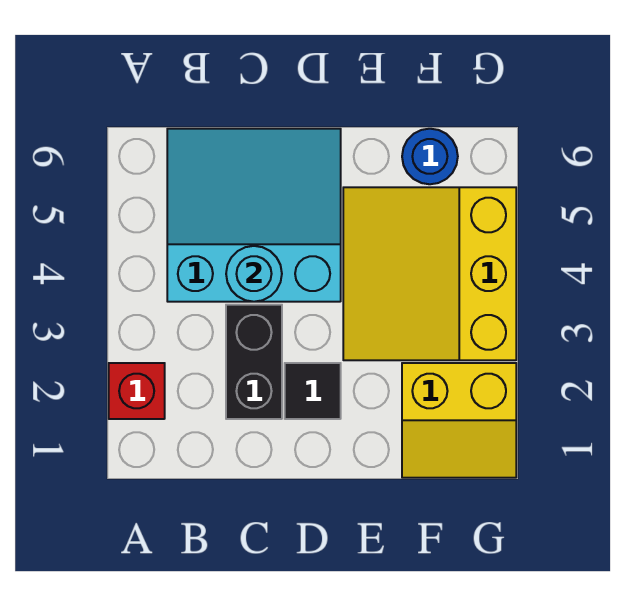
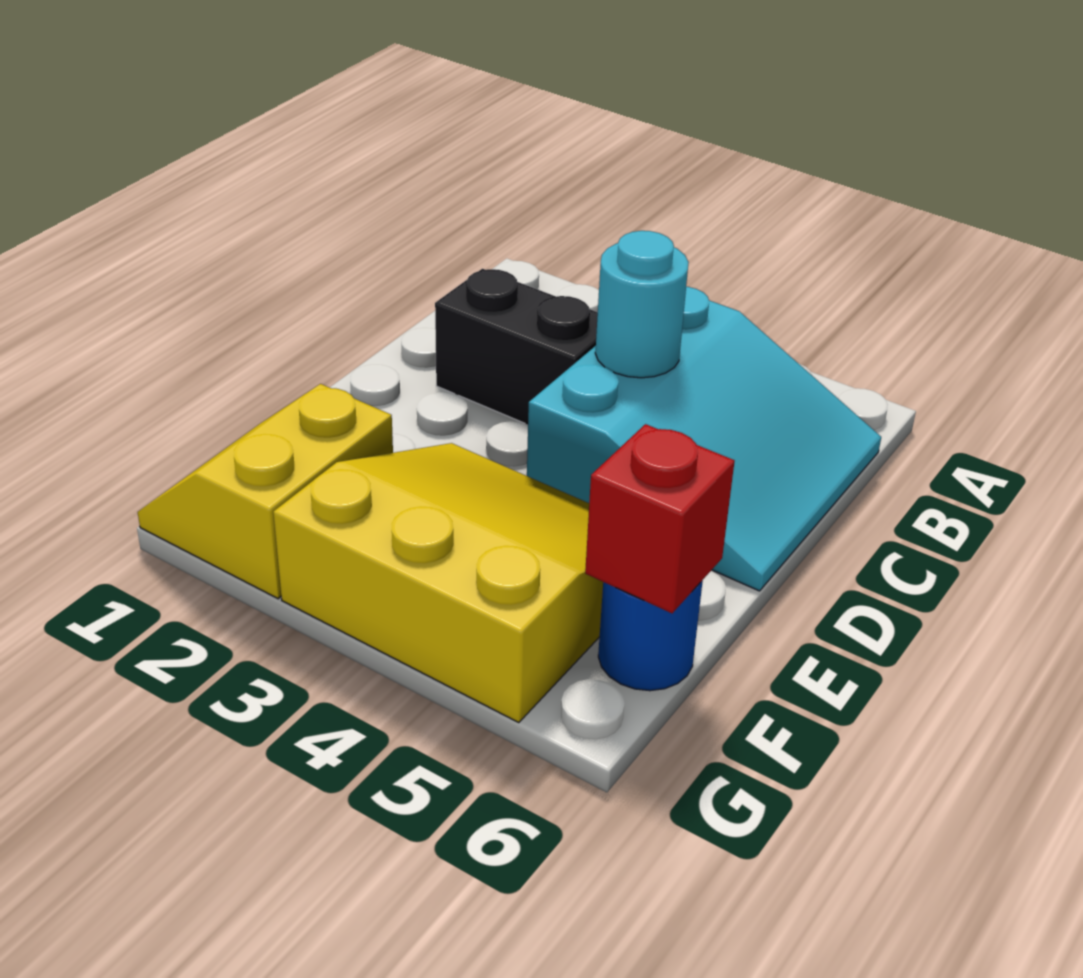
red 1x1 brick [109,363,165,419] -> red 1x1 brick moved to [585,424,735,613]
black 1x1 tile [285,363,341,419] -> none

